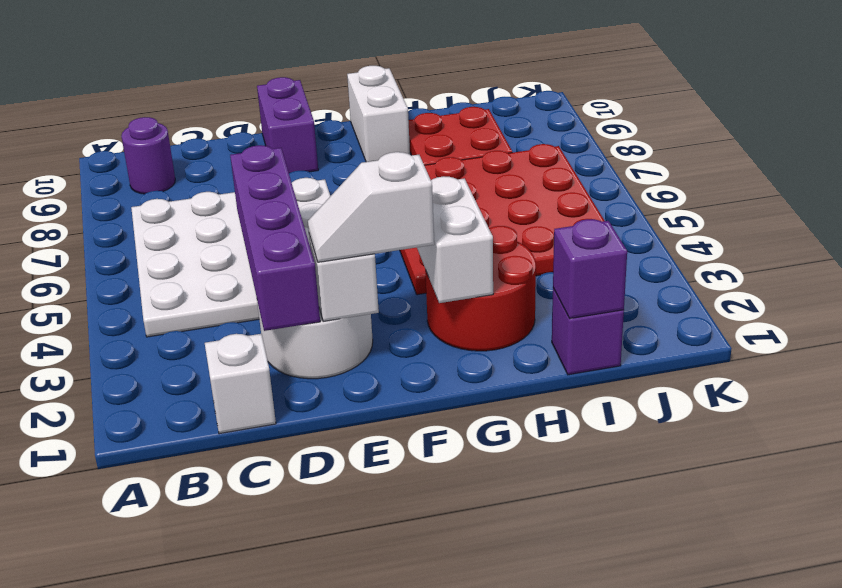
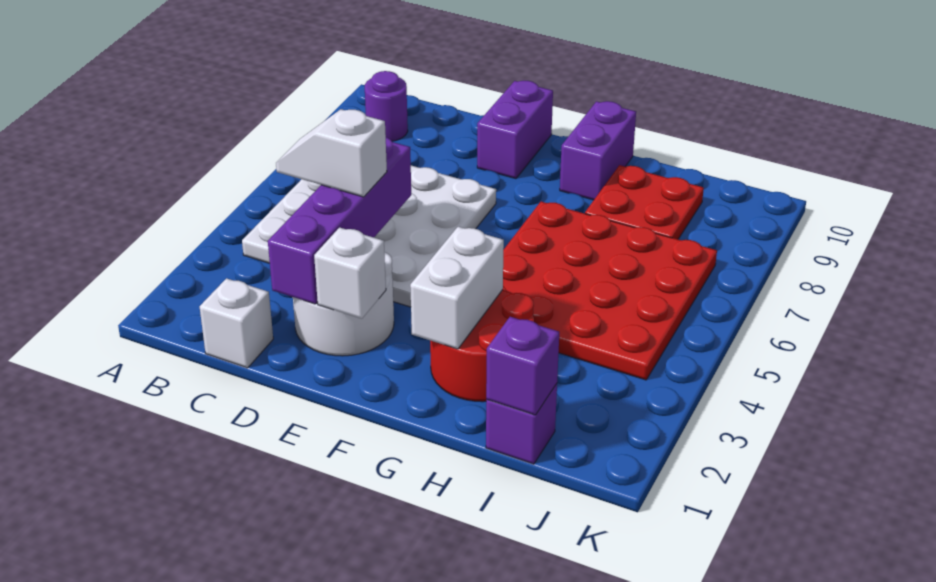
white 1x2 slope [308,152,434,262] -> white 1x2 slope moved to [276,109,387,197]
white 1x2 brick [347,66,410,162] -> purple 1x2 brick [560,101,636,200]

